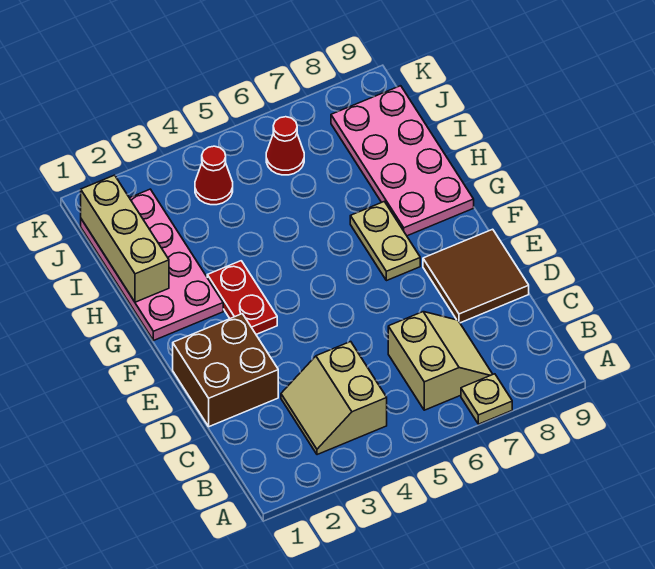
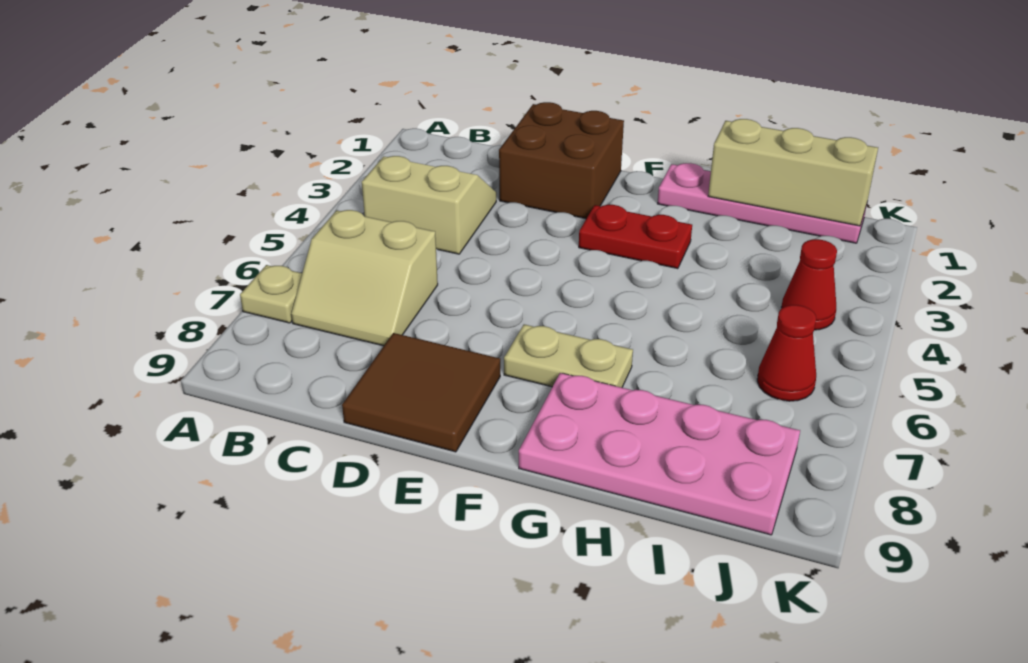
pink 2x4 plate [81,189,223,341] -> pink 1x4 plate [657,163,867,243]

